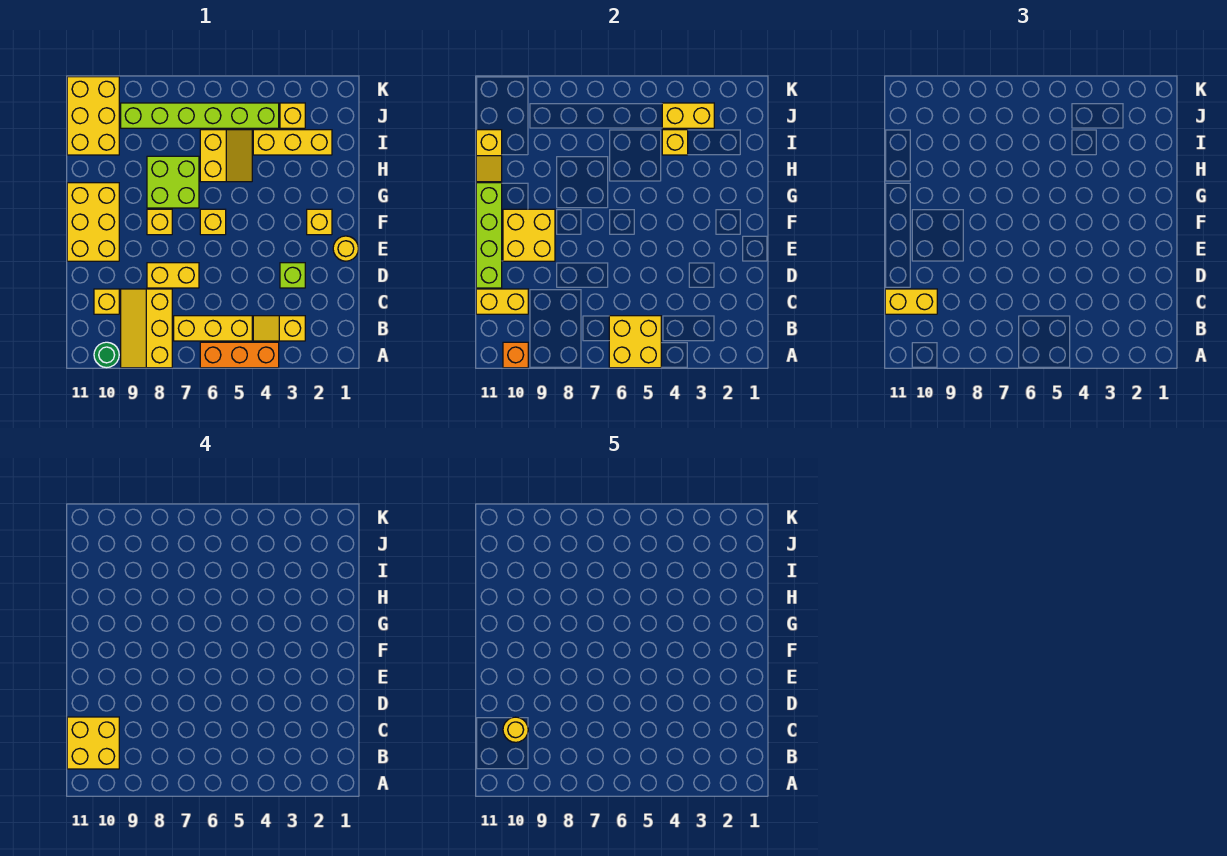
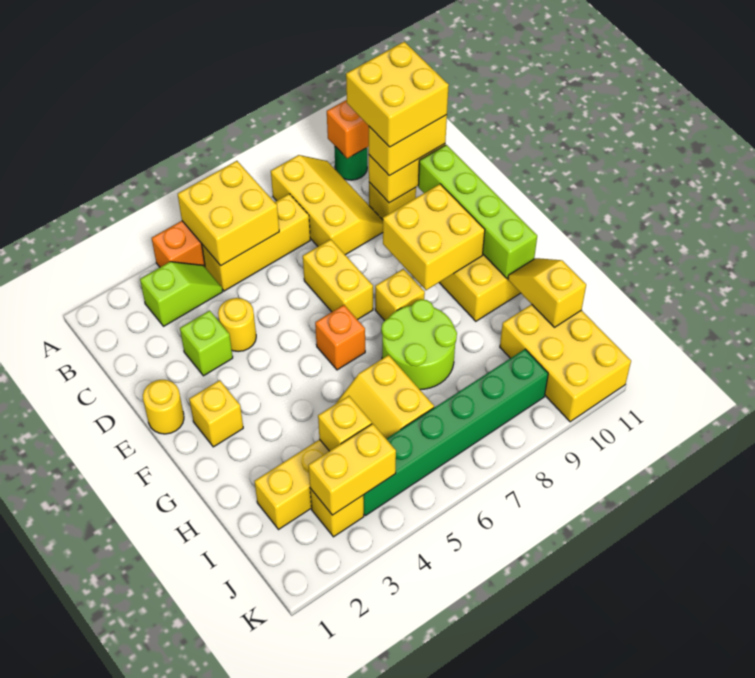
yellow 1x2 slope [253,316,305,341] -> lime 1x2 slope [140,262,223,326]
yellow 1x1 round brick [503,717,528,742] -> yellow 1x1 round brick moved to [218,298,256,352]
yellow 1x2 brick [147,263,199,288] -> yellow 1x2 brick turned to [303,239,373,320]
yellow 1x1 brick [200,209,226,235] -> orange 1x1 brick [315,305,365,370]
lime 2x2 brick [147,156,199,208] -> lime 2x2 round brick [381,299,457,390]
lime 1x6 brick [121,103,279,128] -> green 1x6 brick [363,349,548,516]

